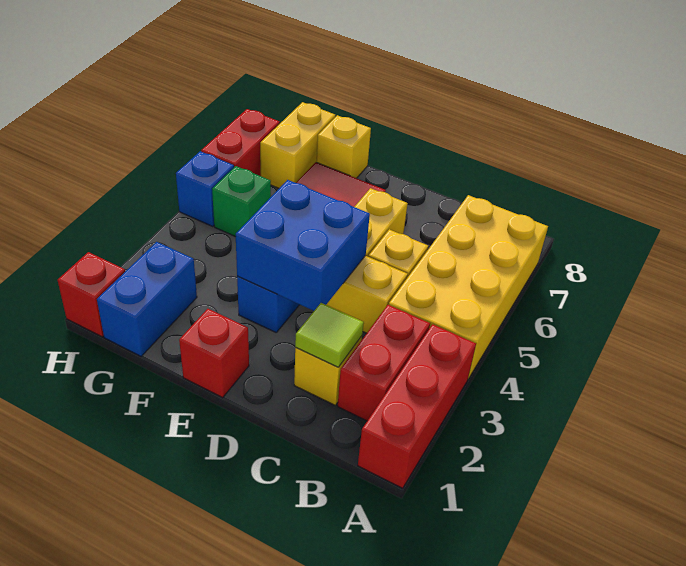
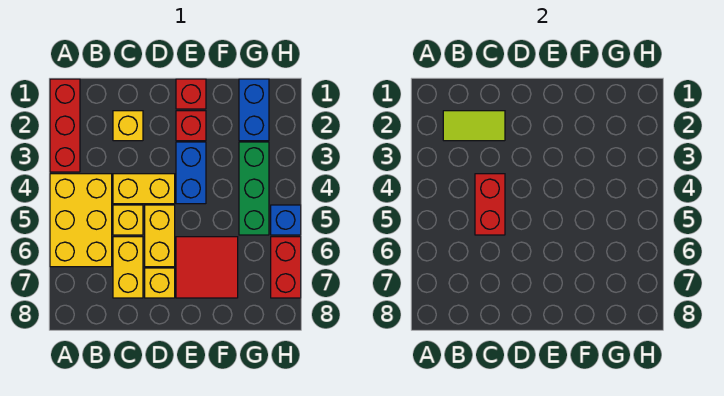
yellow 2x4 brick [389,195,548,379] -> yellow 2x3 brick [50,174,112,267]
red 1x2 brick [338,305,430,421] -> red 1x2 brick moved to [475,174,505,235]
lime 1x1 tile [295,303,364,367] -> lime 1x2 tile [443,111,505,141]
blue 2x2 brick [236,180,370,311] -> none
yellow 1x1 brick [317,115,371,178] -> yellow 1x1 brick moved to [145,268,175,298]
green 1x1 brick [212,166,271,237] -> green 1x3 brick [239,142,269,235]
yellow 1x2 brick [260,102,335,188] -> yellow 1x2 brick moved to [113,237,143,298]
red 1x1 brick [58,252,125,337] -> red 1x1 brick moved to [176,111,206,141]

